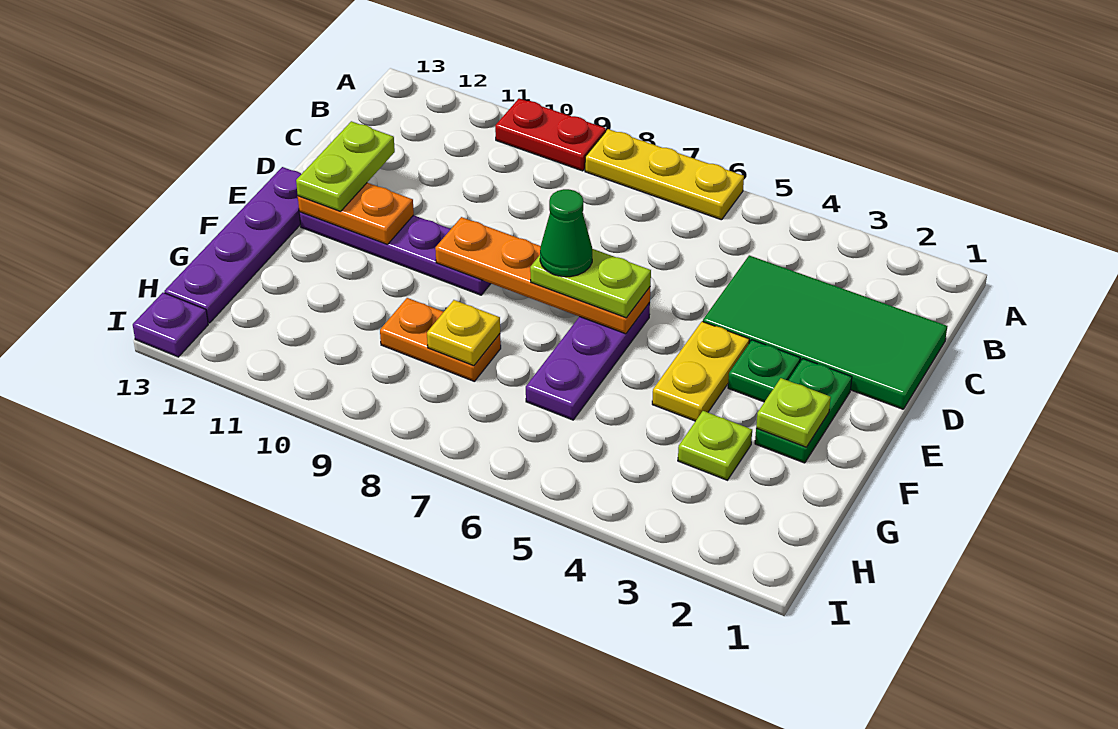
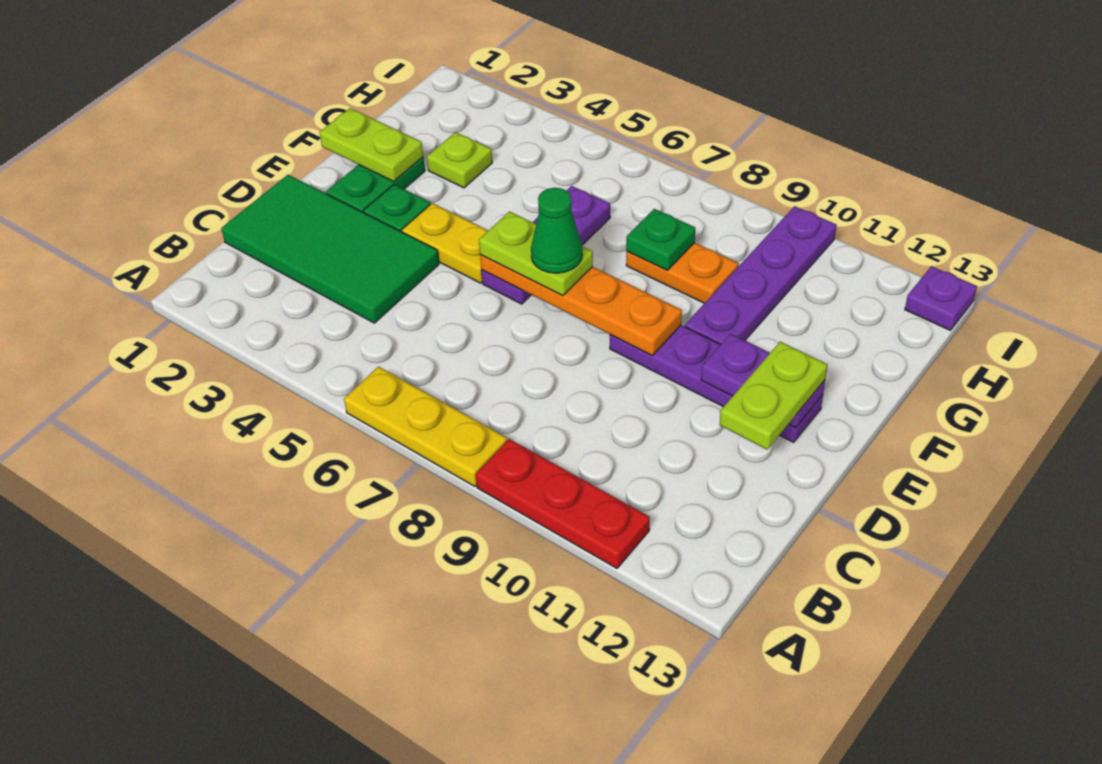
red 1x2 plate [495,98,606,171] -> red 1x3 plate [476,439,650,568]
yellow 1x2 plate [652,321,749,421] -> yellow 1x2 plate turned to [402,203,488,283]
orange 1x2 plate [298,183,414,245] -> purple 1x2 plate [701,334,825,428]
purple 1x4 plate [164,167,301,323] -> purple 1x4 plate moved to [685,206,837,344]
lime 1x1 plate [756,378,831,447] -> lime 1x2 plate [319,108,423,181]
yellow 1x1 plate [427,300,500,366] -> green 1x1 plate [626,209,695,270]

